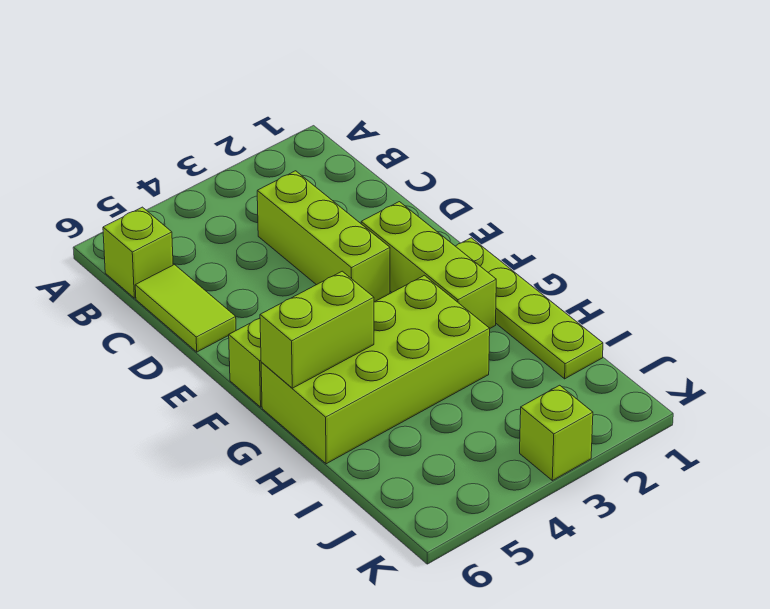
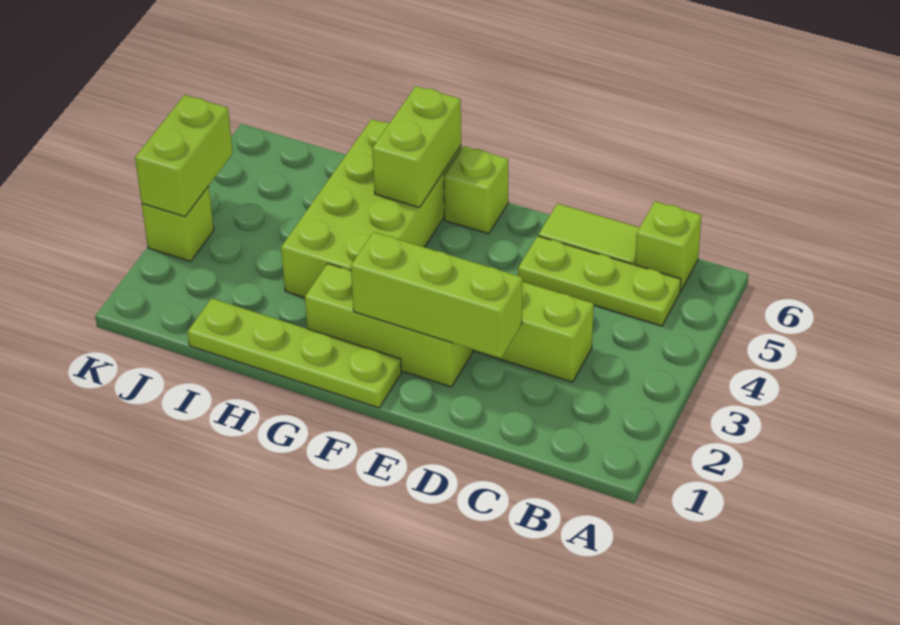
none -> lime 1x3 plate [518,236,681,326]
none -> lime 1x3 brick [351,232,522,358]
none -> lime 1x2 brick [135,95,233,217]

